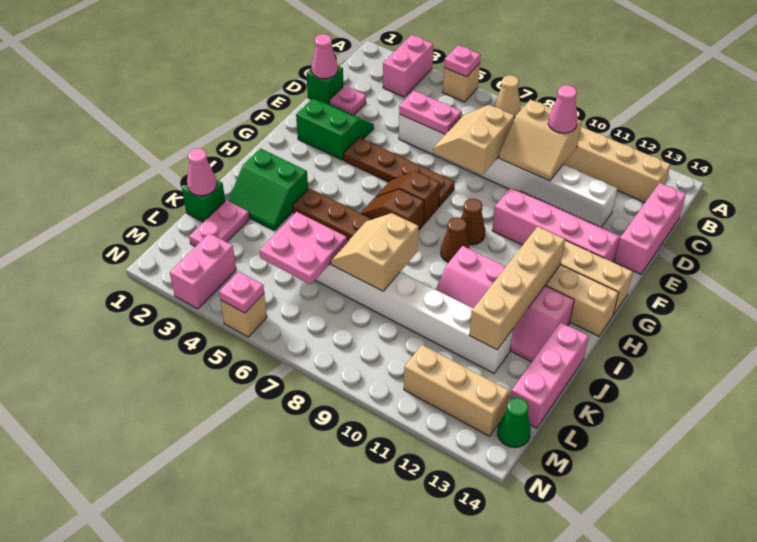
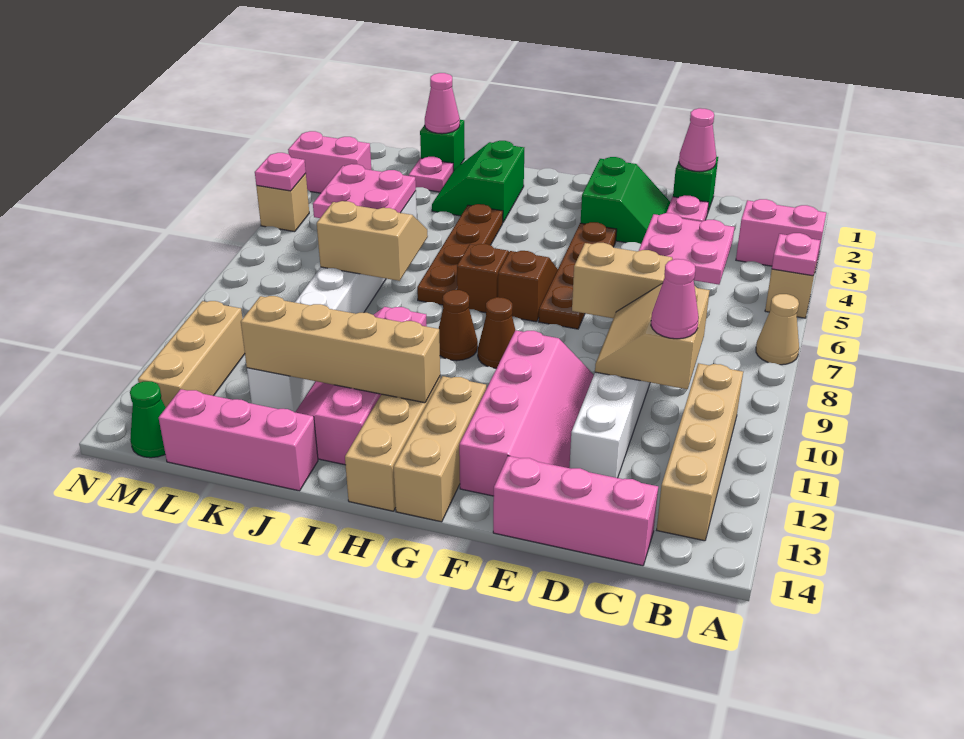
pink 1x2 plate [399,91,462,134] -> pink 2x2 plate [639,213,734,285]
pink 1x2 plate [189,200,250,247] -> pink 1x1 plate [409,157,453,192]

